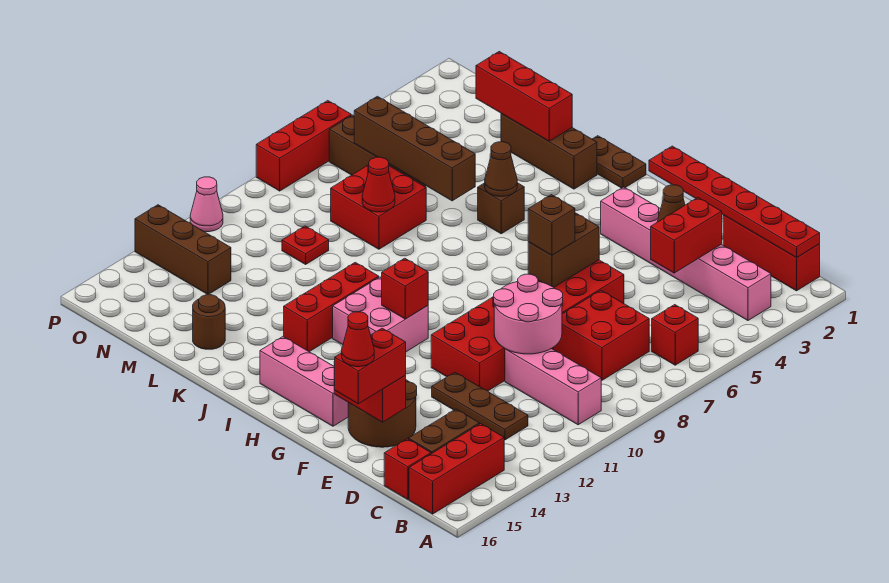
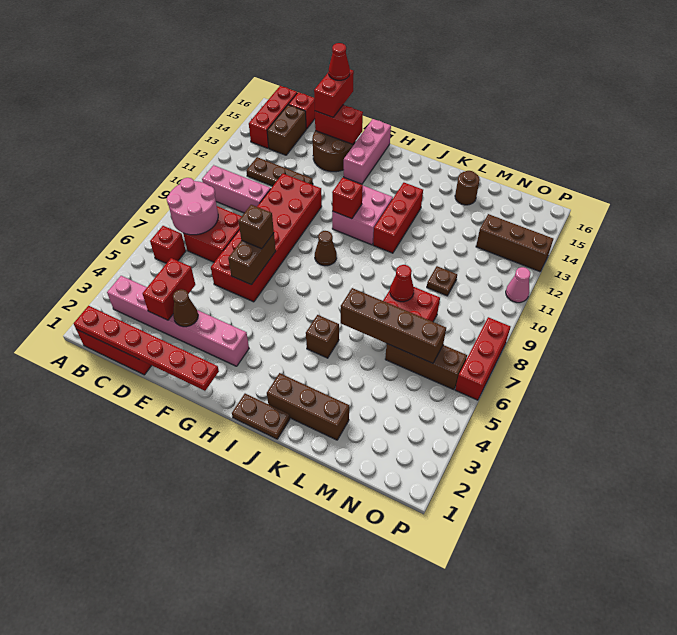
pink 2x2 round brick [494,274,563,354] -> pink 2x2 round brick moved to [167,178,218,235]
pink 1x3 brick [260,337,348,426] -> pink 1x3 brick turned to [344,119,391,184]
brown 1x1 cone [485,142,517,196] -> brown 1x1 cone moved to [315,231,337,266]
red 1x3 brick [476,52,572,141] -> none
red 1x1 plate [282,226,329,264] -> brown 1x1 plate [427,266,457,296]

